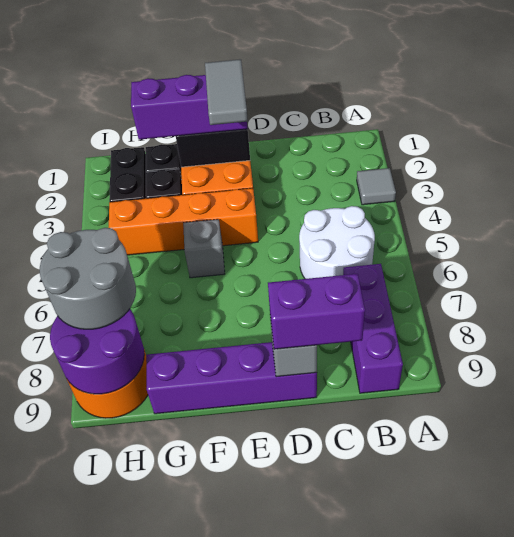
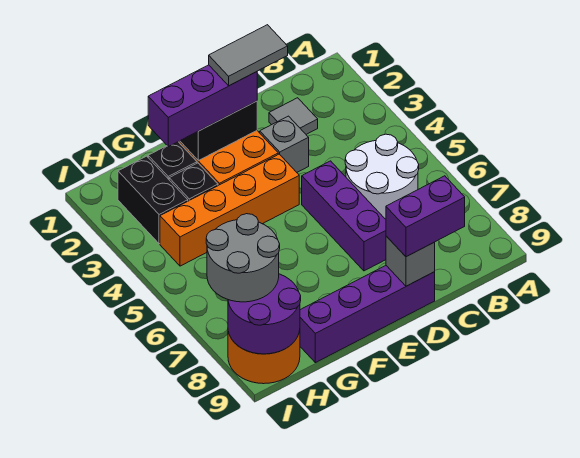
grey 1x1 tile [357,168,396,205] -> grey 1x1 tile moved to [269,98,318,134]
purple 1x3 brick [343,264,403,393] -> purple 1x3 brick moved to [302,161,386,271]
grey 1x2 tile [205,59,248,125] -> grey 1x2 tile turned to [209,25,288,86]
grey 1x1 brick [183,219,225,278] -> grey 1x1 brick moved to [260,116,309,172]

